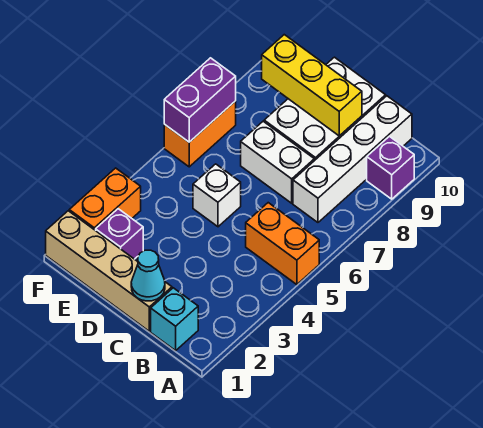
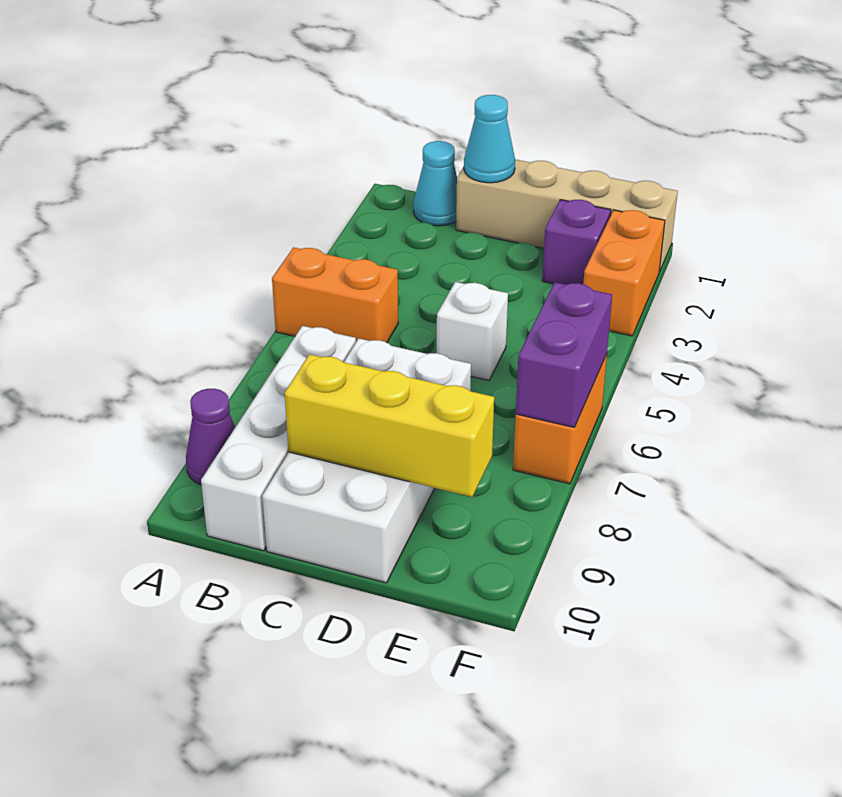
purple 1x1 brick [367,136,414,199] -> purple 1x1 cone [186,389,235,485]
cyan 1x1 brick [151,288,198,351] -> cyan 1x1 cone [413,141,457,226]

